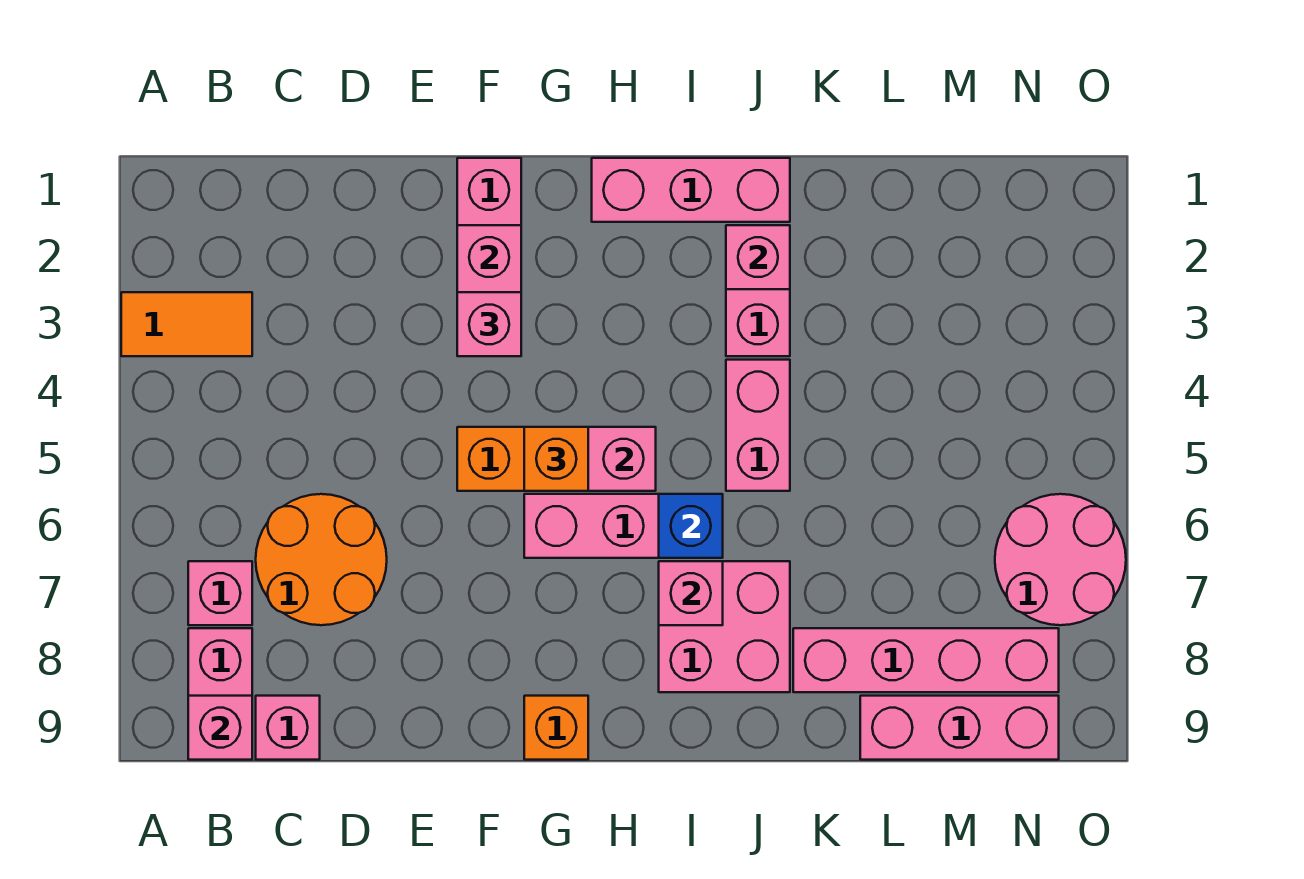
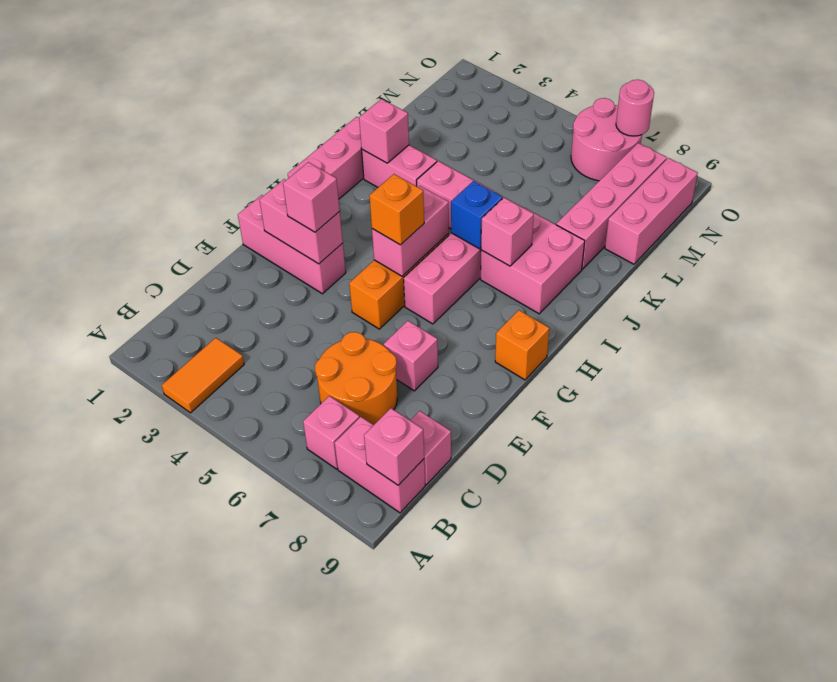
none -> pink 1x1 brick [384,321,438,391]
none -> pink 1x1 round brick [616,80,654,136]

